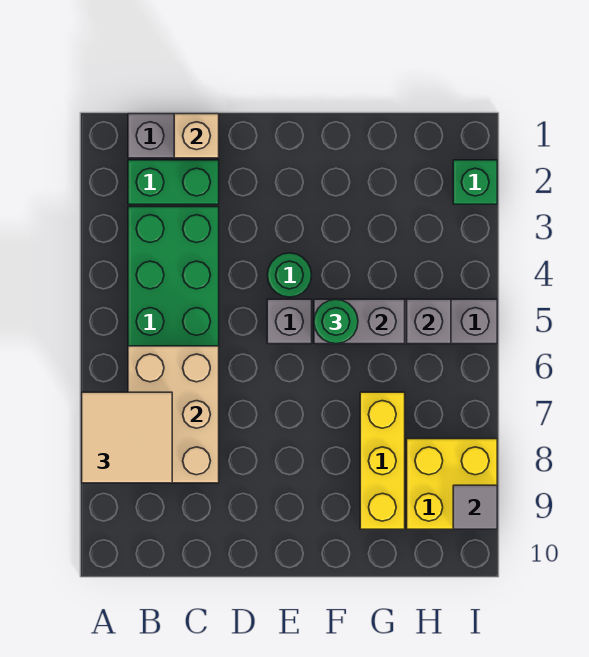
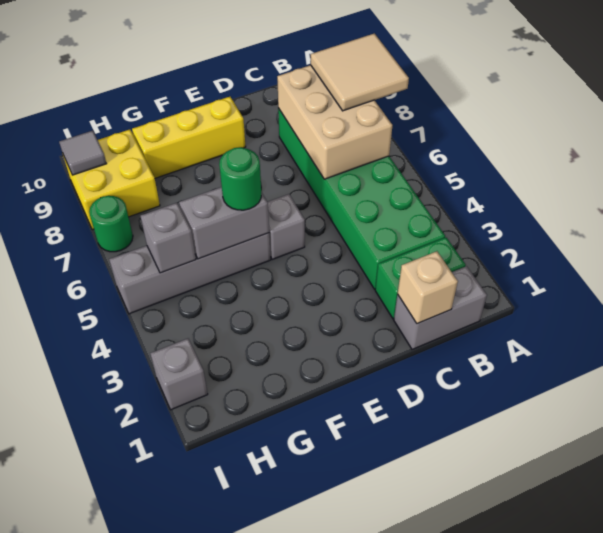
green 1x1 round brick [267,253,312,297] -> green 1x1 round brick moved to [89,196,133,252]
yellow 1x3 brick [360,392,405,529] -> yellow 1x3 brick turned to [132,97,246,178]
green 1x1 brick [453,160,497,204] -> grey 1x1 brick [150,339,208,410]

